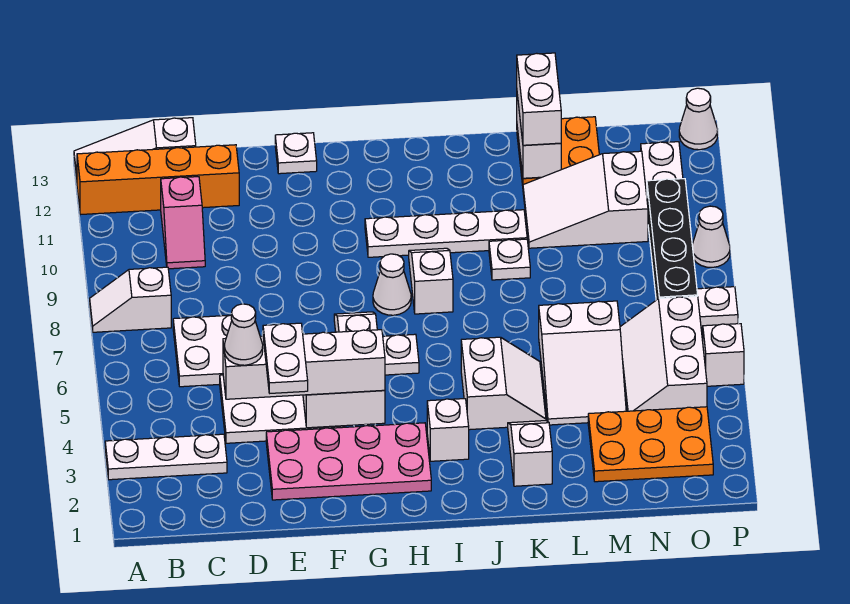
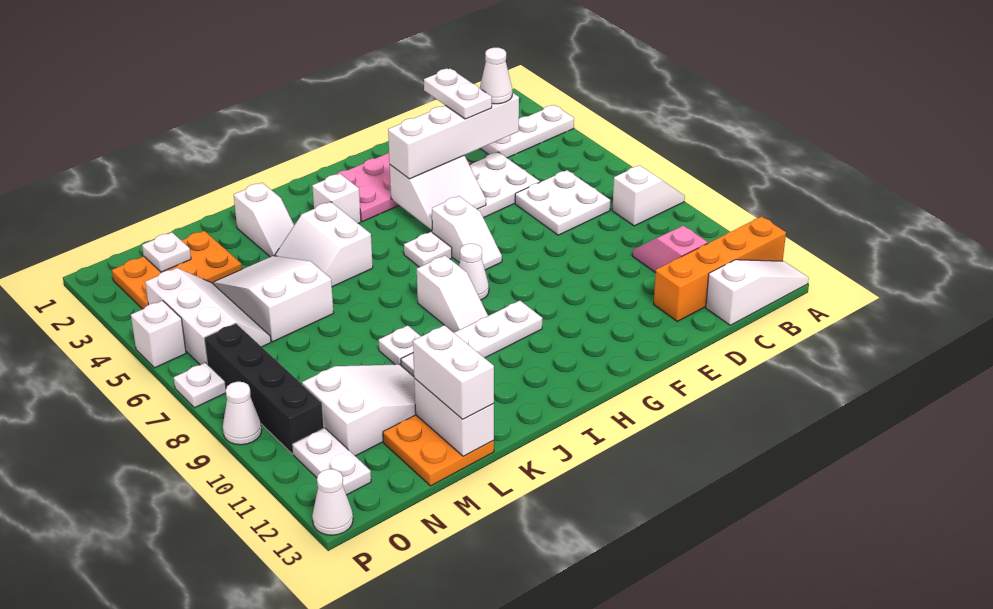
white 1x1 plate [275,133,317,174] -> white 1x1 plate moved to [142,232,191,272]

